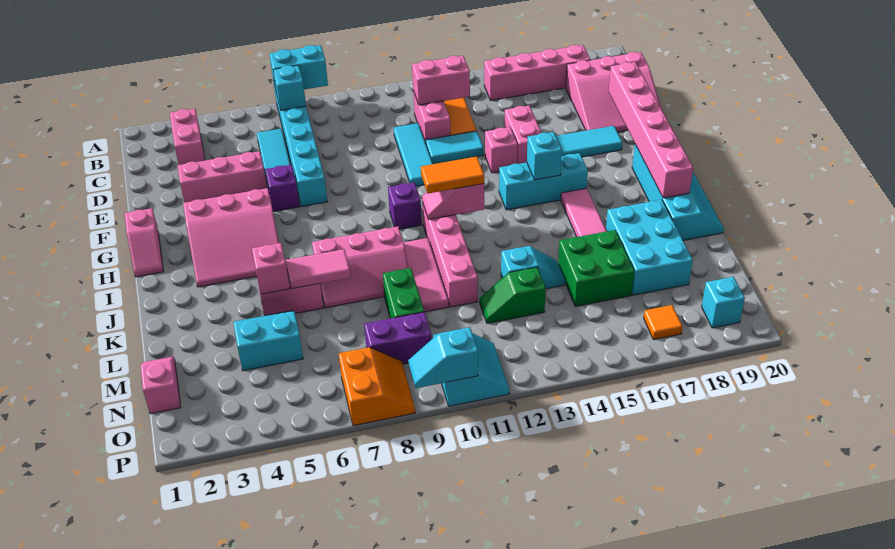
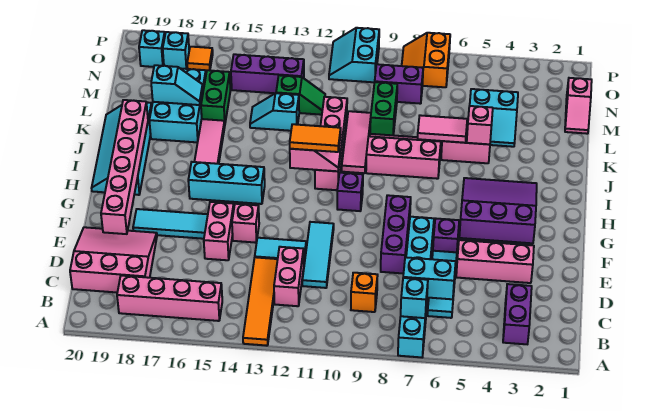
cyan 1x2 brick [270,45,328,89] -> cyan 1x2 brick moved to [403,257,456,299]
pink 1x2 brick [170,109,205,165] -> purple 1x2 brick [503,284,532,344]
none -> orange 1x1 brick [351,273,378,312]
pink 1x2 brick [412,56,470,105] -> none
none -> purple 1x3 brick [381,195,411,274]
pink 1x2 slope [125,208,163,277] -> none
pink 3x3 slope [183,188,279,287] -> purple 3x3 slope [459,178,537,243]
cyan 1x1 brick [527,132,562,180] -> cyan 1x1 brick moved to [163,32,189,69]
green 2x2 brick [558,230,635,306] -> green 1x2 brick [201,70,230,122]
none -> purple 1x3 brick [231,54,304,93]
cyan 1x2 slope [408,327,478,388] -> cyan 1x2 slope moved to [151,65,203,105]

